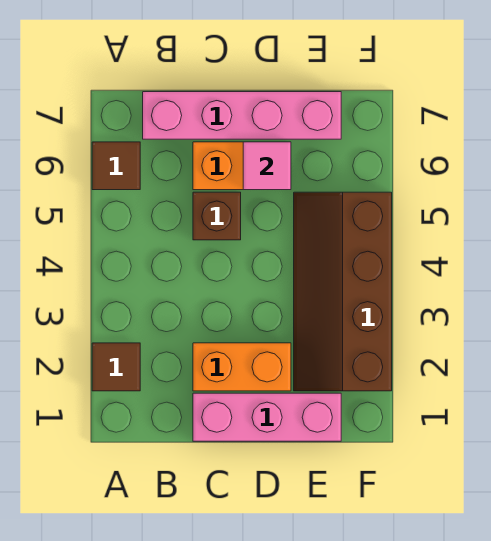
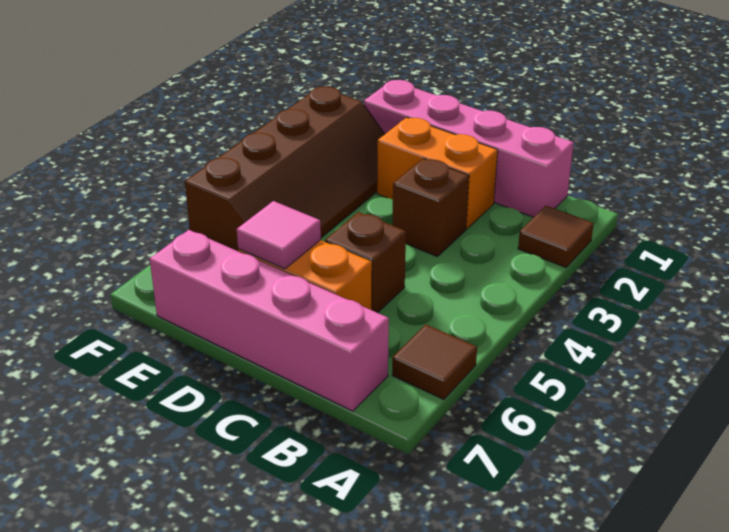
pink 1x3 brick [193,393,341,441] -> pink 1x4 brick [364,80,574,217]
none -> brown 1x1 brick [392,158,469,257]

